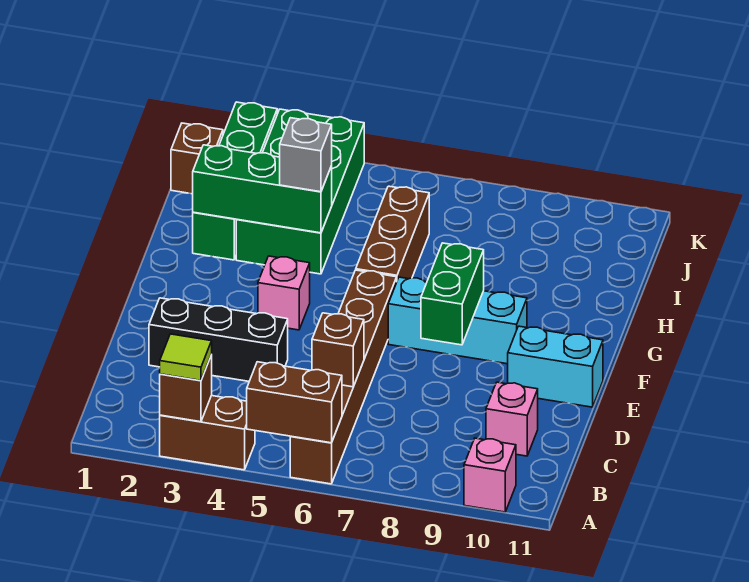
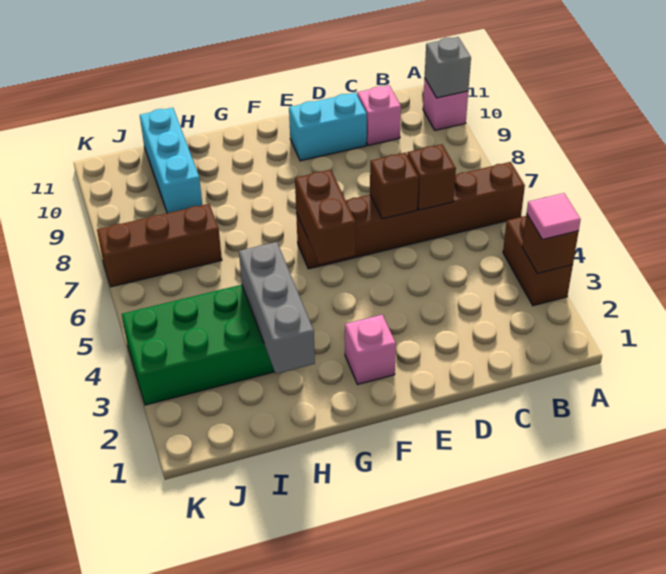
lime 1x1 tile [160,334,212,381] -> pink 1x1 tile [527,193,581,240]
brown 1x2 brick [247,362,342,443] -> brown 1x2 brick moved to [295,170,356,264]
black 1x3 brick [149,298,288,381] -> none
green 1x2 brick [421,243,484,345] -> none
cyan 1x2 brick [508,326,603,407] -> cyan 1x2 brick turned to [289,93,367,161]
pink 1x1 brick [258,256,310,330] -> pink 1x1 brick moved to [345,315,396,384]
cyan 1x3 brick [388,277,527,364] -> cyan 1x3 brick moved to [140,108,202,213]
brown 1x3 brick [356,186,429,280] -> brown 1x3 brick moved to [97,204,222,287]
green 1x4 brick [193,102,277,260] -> none
green 1x3 brick [193,145,332,233] -> grey 1x3 brick [239,242,315,374]
grey 1x1 brick [280,118,332,192] -> grey 1x1 brick moved to [425,37,471,98]
brown 1x1 brick [171,123,223,194] -> brown 1x1 brick moved to [370,153,419,219]

